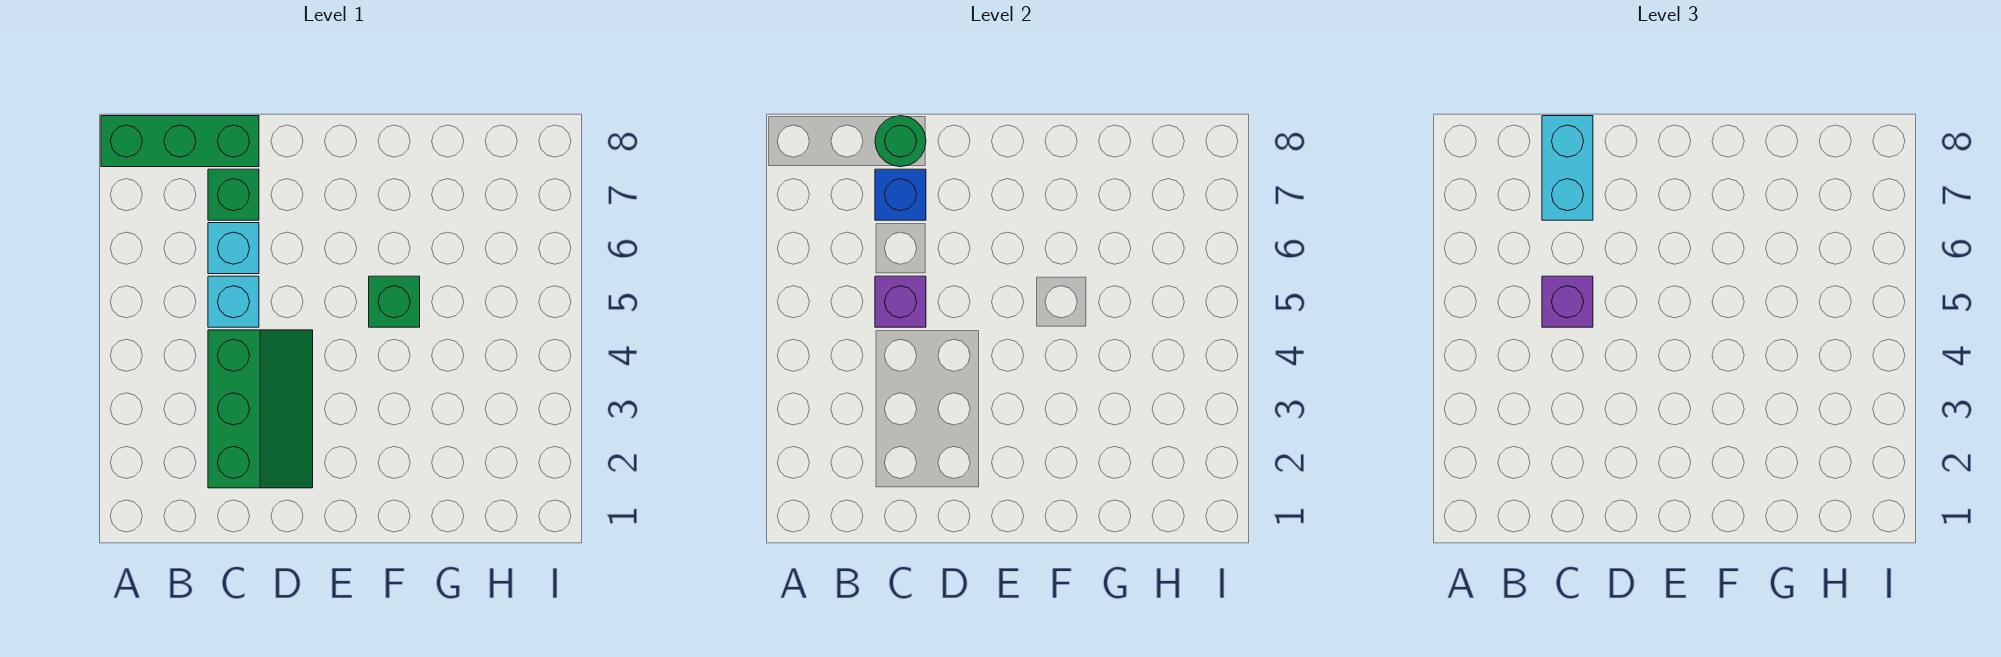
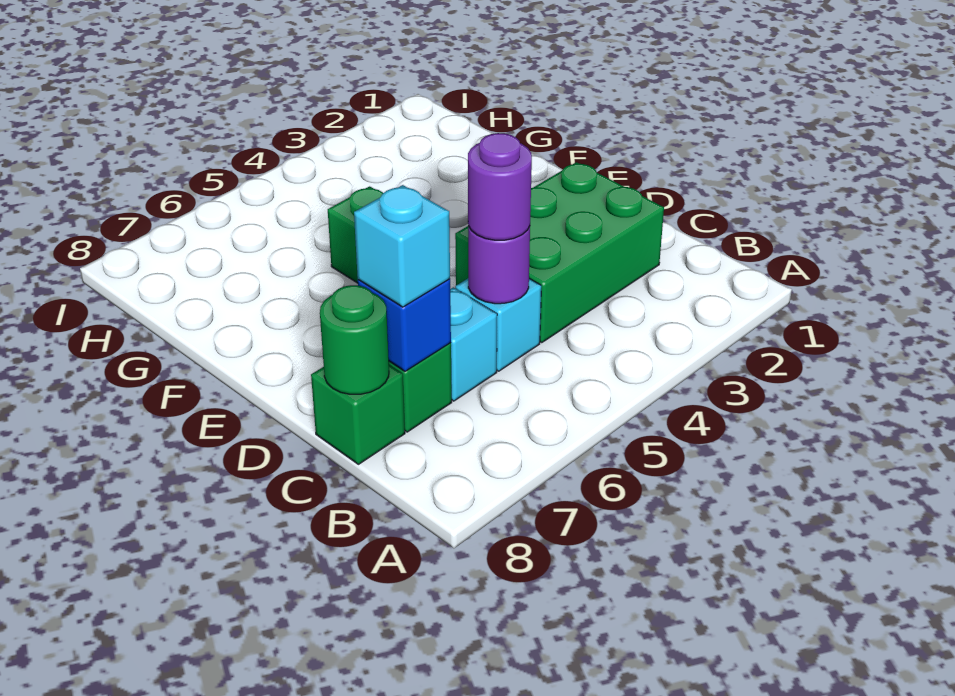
green 1x3 brick [101,116,259,167] -> green 1x1 brick [311,365,405,464]
green 2x3 slope [208,330,313,488] -> green 2x3 brick [455,162,664,342]
purple 1x1 brick [875,276,926,327] -> purple 1x1 round brick [468,226,530,304]
purple 1x1 brick [1542,276,1593,327] -> purple 1x1 round brick [468,133,532,240]
cyan 1x2 brick [1542,116,1593,220] -> cyan 1x1 brick [354,185,450,307]

